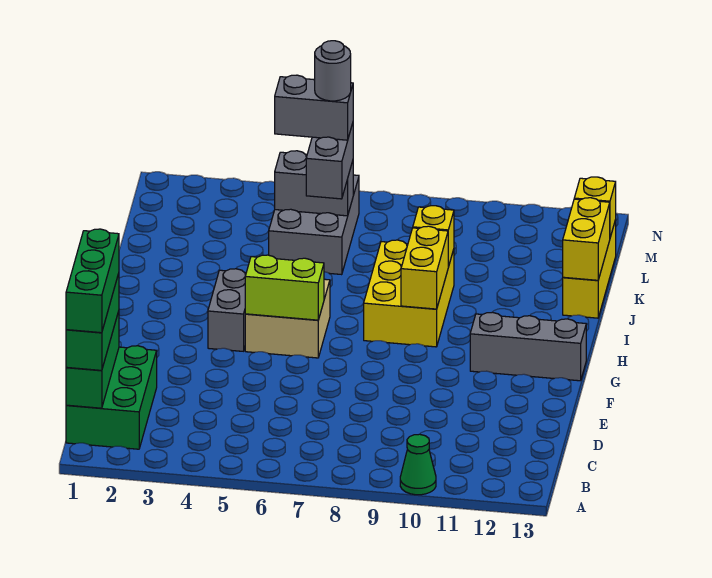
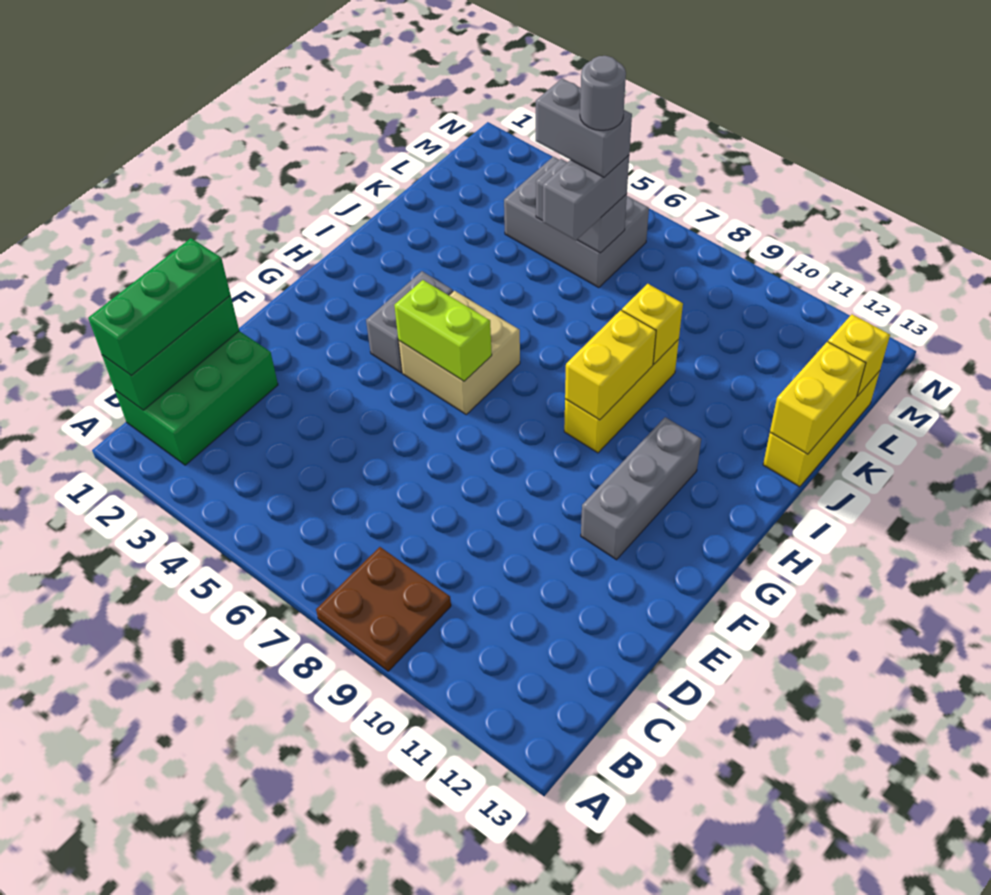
none -> brown 2x2 plate [316,547,451,671]
green 1x1 cone [400,434,436,495] -> none
green 1x3 brick [66,229,119,333] -> none
grey 1x3 brick [470,312,586,381] -> grey 1x3 brick turned to [581,417,701,560]
yellow 2x3 brick [364,240,454,347] -> yellow 1x3 brick [564,340,679,453]
grey 2x3 brick [269,175,359,275] -> grey 2x3 brick turned to [504,157,649,288]

